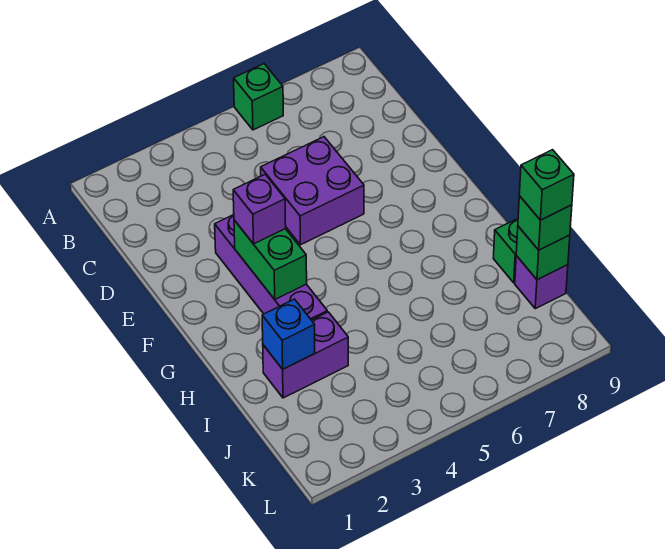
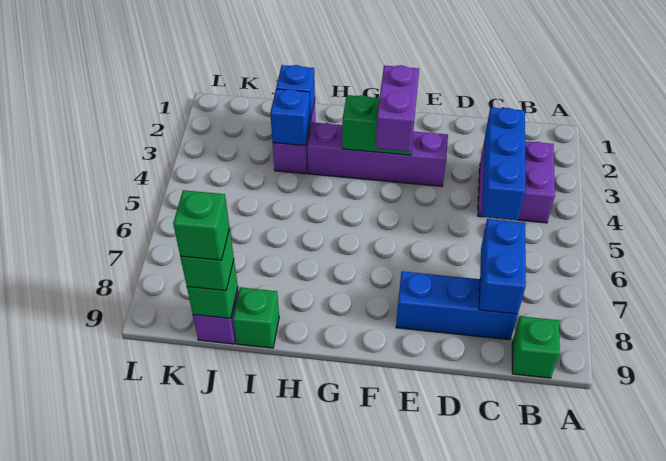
green 1x1 brick [234,64,283,130] -> green 1x1 brick moved to [512,316,560,378]
none -> blue 1x3 brick [482,108,525,220]
none -> blue 1x2 brick [479,219,526,314]
none -> blue 1x3 brick [396,271,518,340]
purple 2x2 brick [261,137,364,245] -> purple 2x2 brick moved to [478,139,555,223]
purple 1x1 brick [233,174,286,244] -> purple 1x2 brick [376,65,419,152]
none -> blue 1x1 brick [270,89,310,146]

